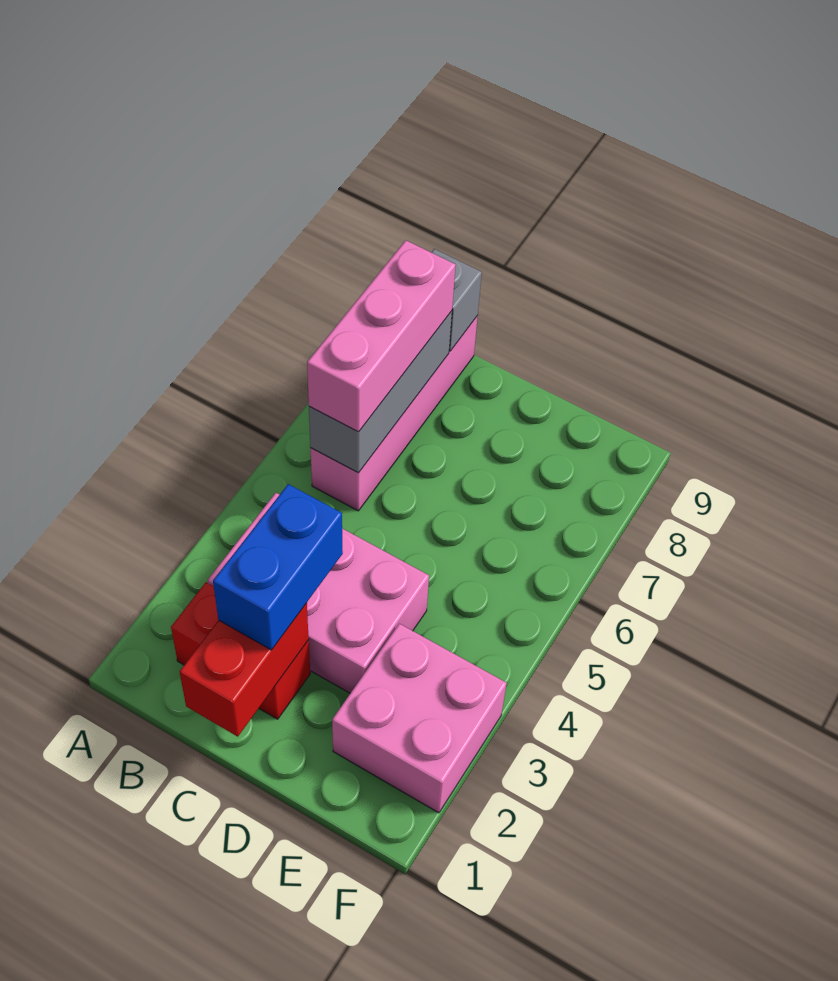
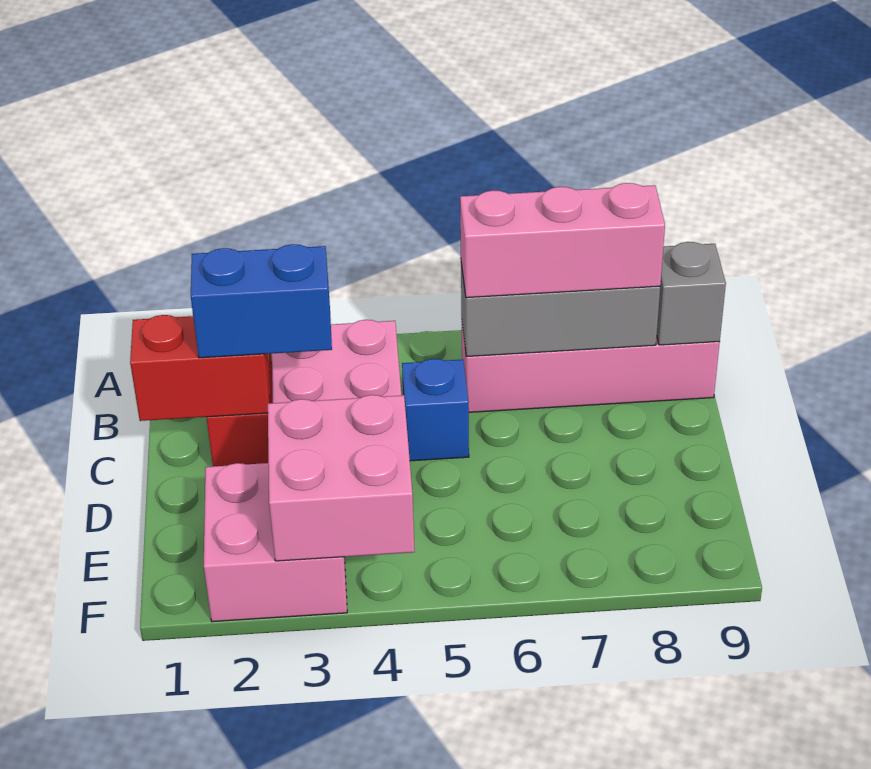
none -> blue 1x1 brick [402,359,469,461]
none -> pink 2x2 brick [268,395,415,561]

